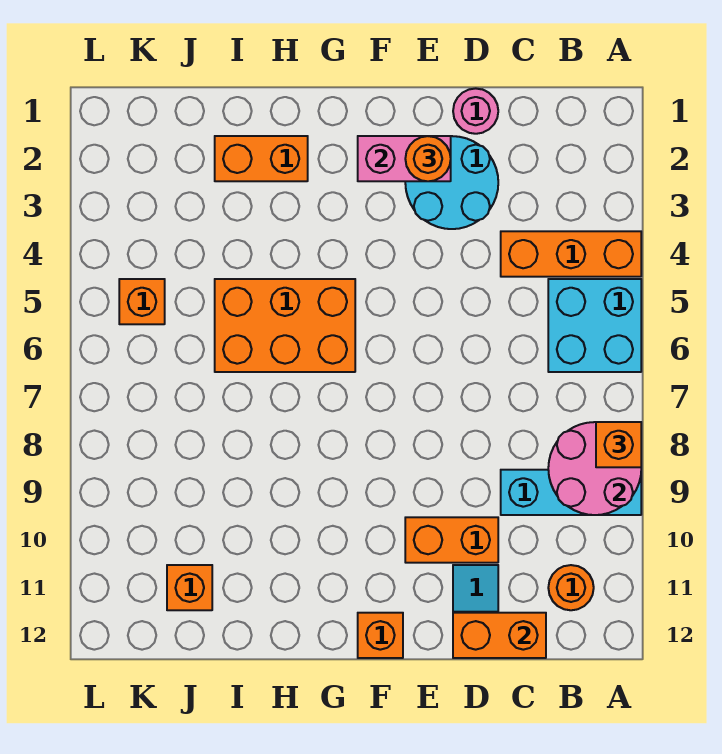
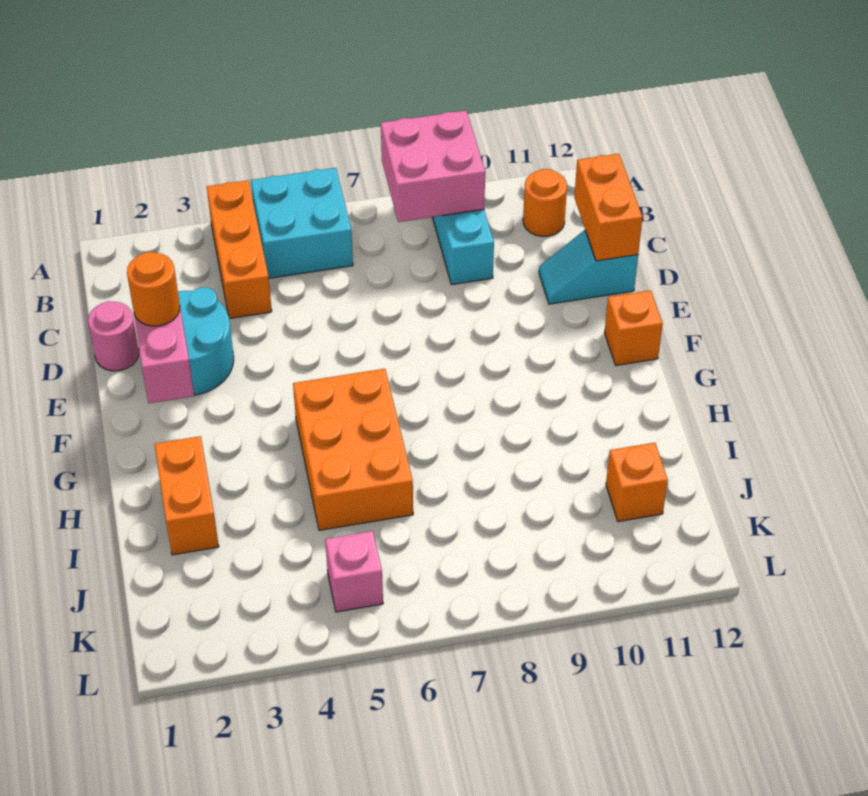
pink 2x2 round brick [548,422,641,515] -> pink 2x2 brick [381,111,485,222]
orange 1x1 brick [596,422,641,467] -> none
orange 1x2 brick [405,517,498,563] -> none
orange 1x1 brick [119,279,165,324] -> pink 1x1 brick [325,531,383,612]

